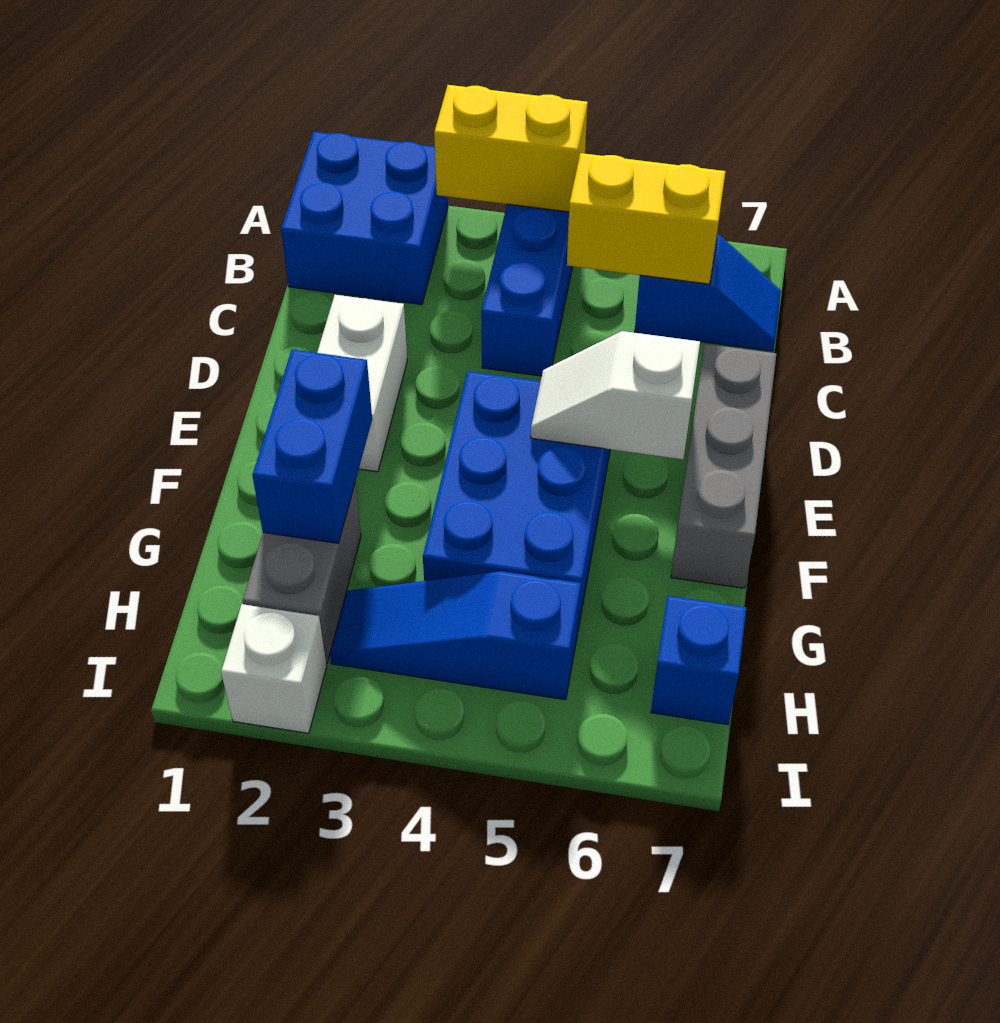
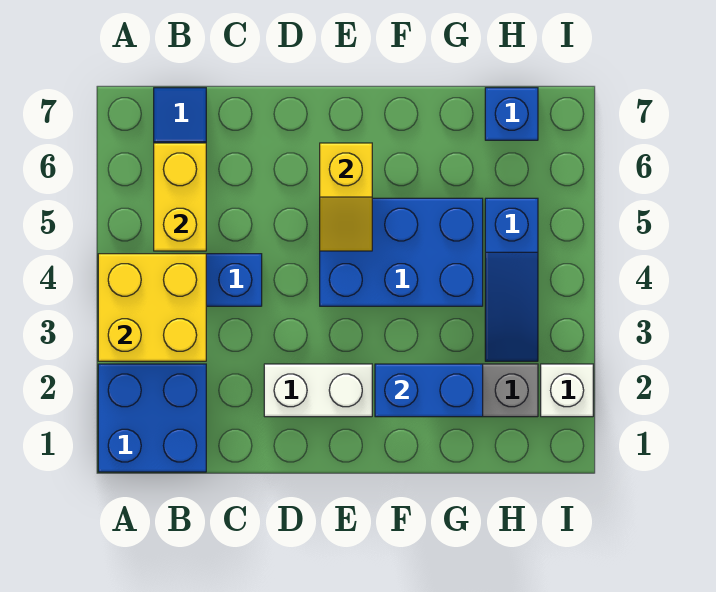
yellow 1x2 brick [434,85,588,212] -> yellow 2x2 brick [98,254,206,361]
grey 1x3 brick [671,344,776,588] -> none
white 1x2 slope [531,331,700,459] -> yellow 1x2 slope [320,143,372,251]

